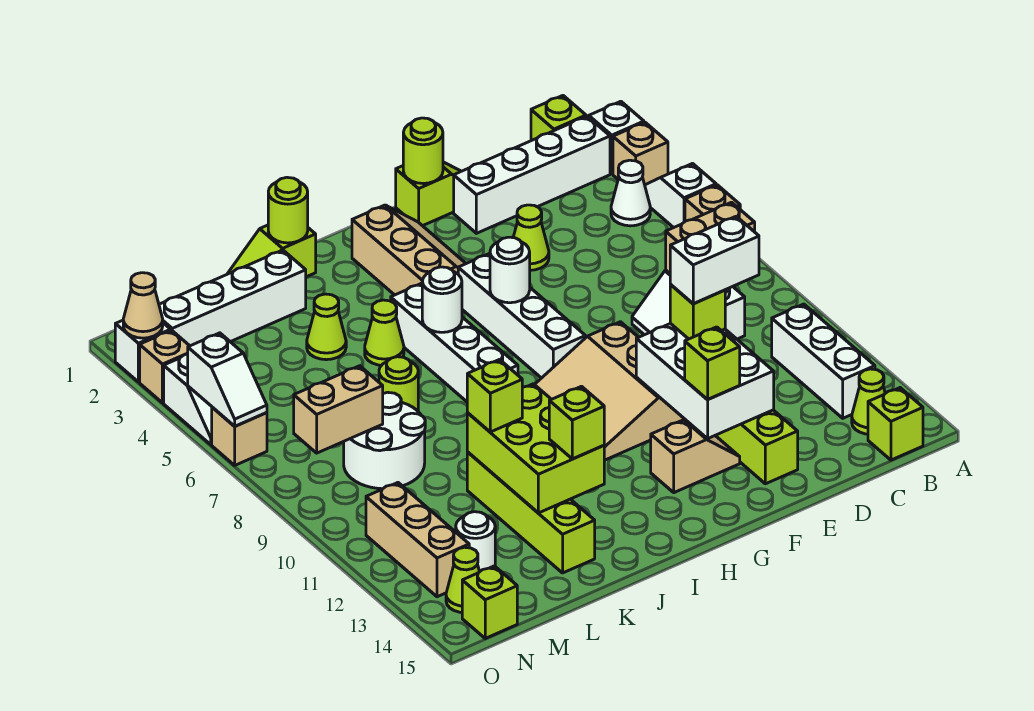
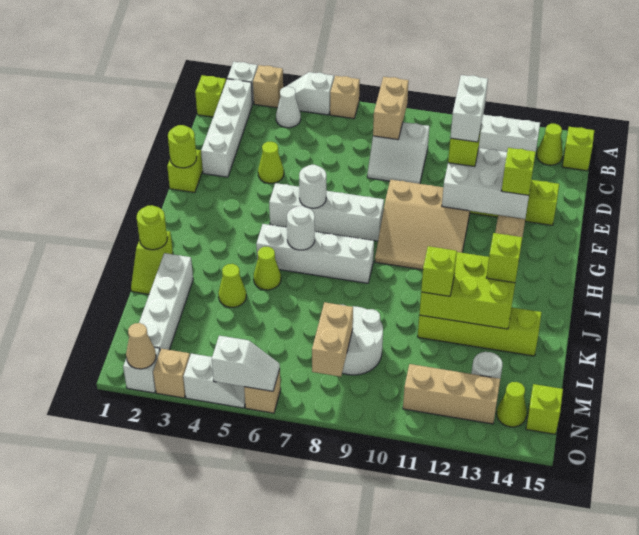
tan 2x3 slope [352,205,466,295] -> none
lime 1x1 round brick [379,357,418,411] -> none

